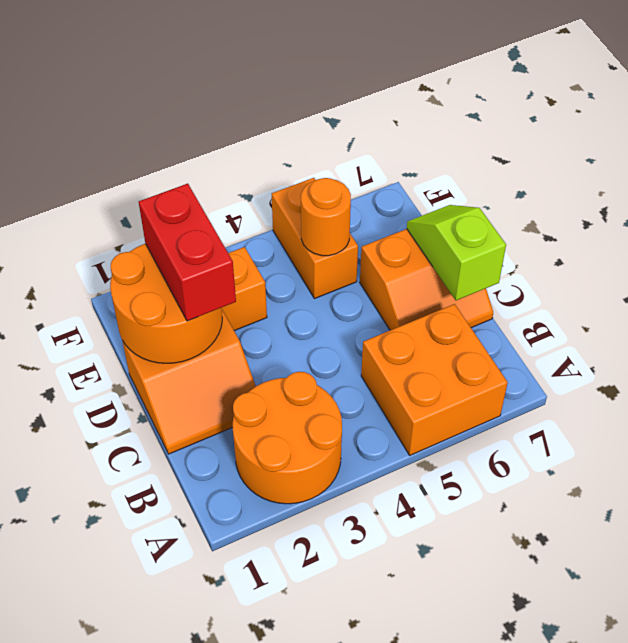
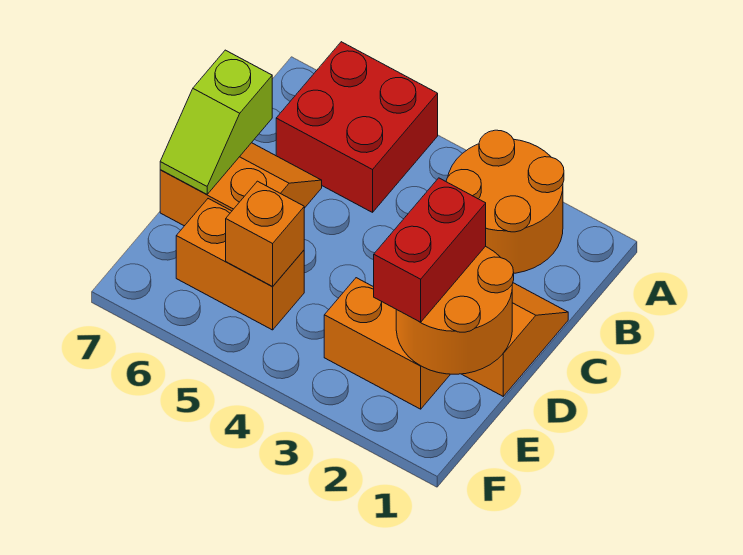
orange 2x2 brick [361,304,508,455] -> red 2x2 brick [276,42,438,212]
orange 1x2 brick [272,178,358,299] -> orange 1x2 brick turned to [176,199,304,330]
orange 1x1 round brick [301,178,351,256] -> orange 1x1 brick [226,181,304,286]

